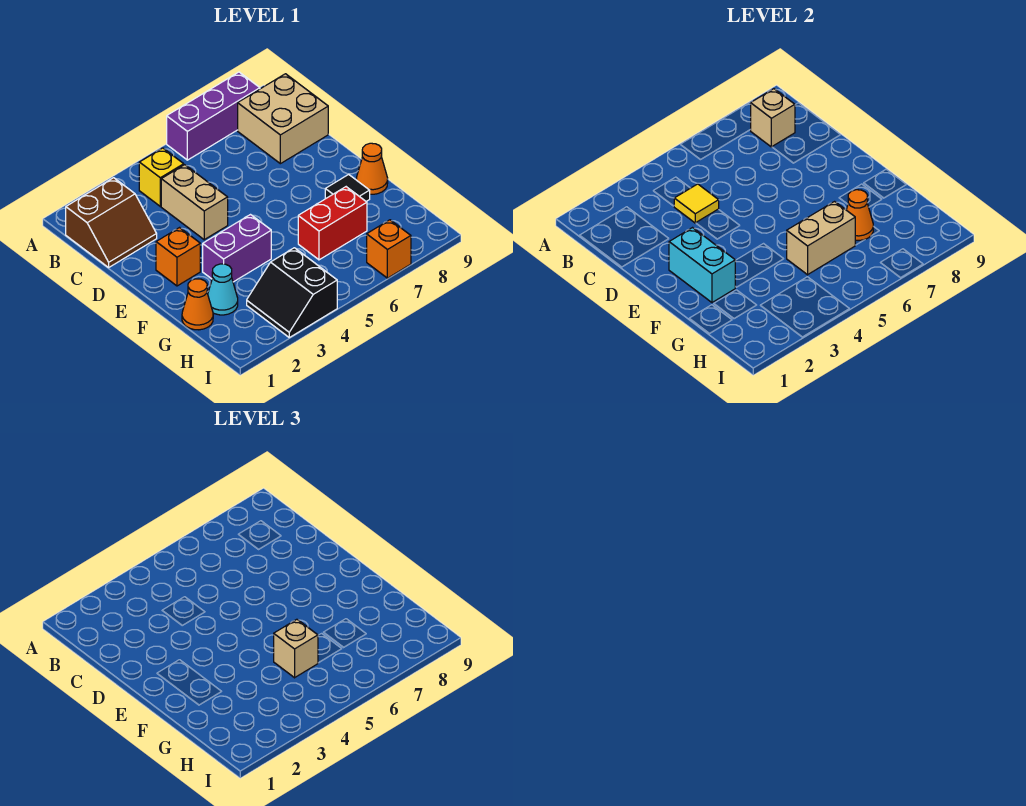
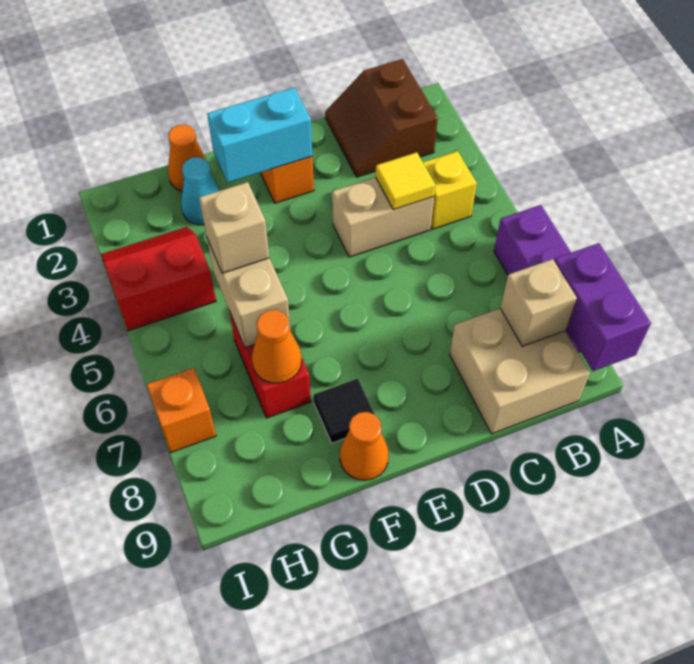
purple 1x2 brick [203,215,271,282] -> purple 1x2 brick moved to [554,243,651,371]
black 2x2 slope [247,248,337,337] -> red 2x2 slope [101,227,216,331]

